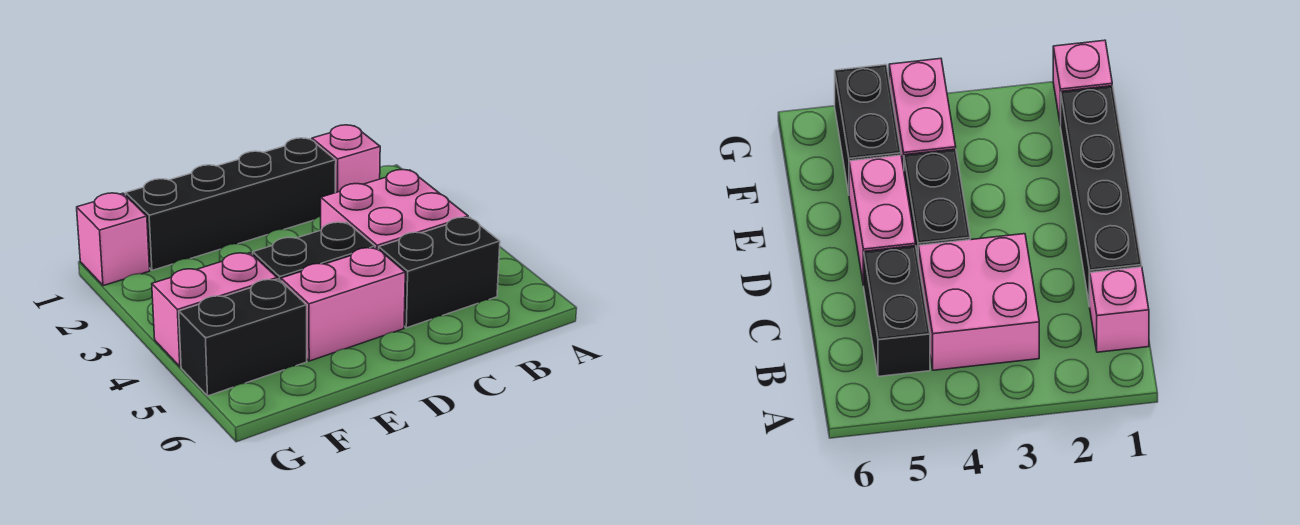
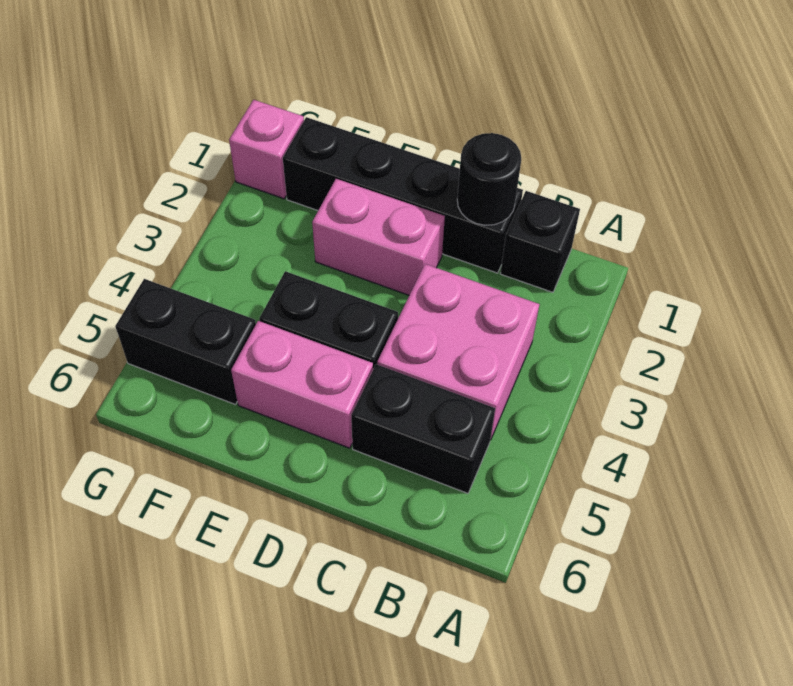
pink 1x1 brick [312,125,380,193] -> black 1x1 brick [500,191,580,292]
none -> black 1x1 round brick [457,133,521,225]
pink 1x2 brick [152,253,277,367] -> pink 1x2 brick moved to [312,179,445,295]

